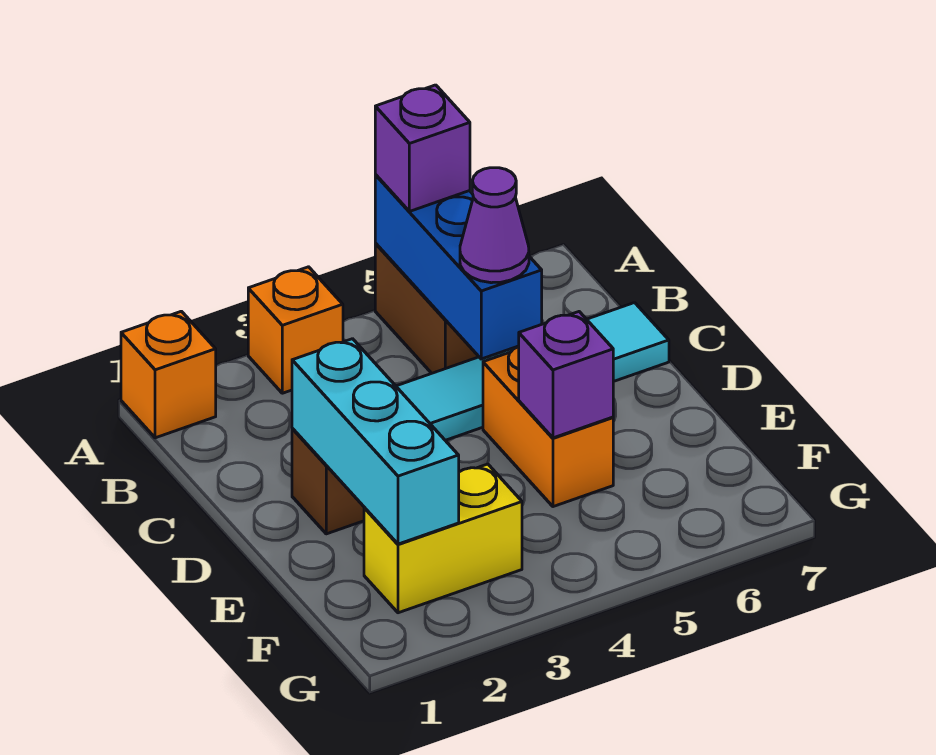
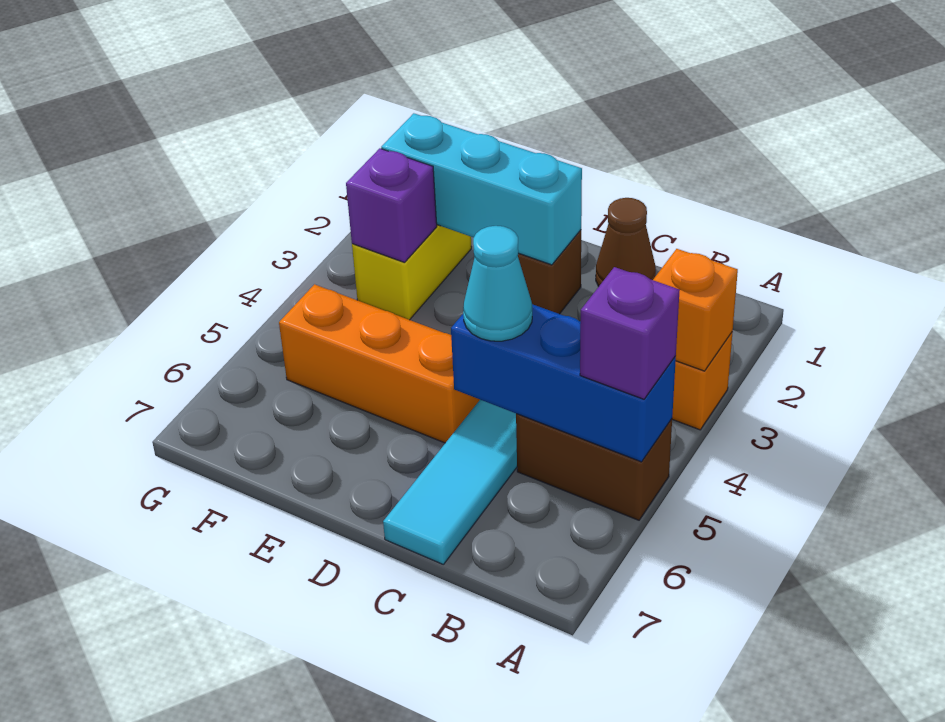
orange 1x1 brick [121,311,216,438] -> orange 1x1 brick moved to [653,249,738,371]
none -> brown 1x1 cone [596,198,656,287]
purple 1x1 cone [460,168,529,283] -> cyan 1x1 cone [463,226,532,341]
orange 1x2 brick [483,347,613,507] -> orange 1x3 brick [279,284,480,443]
purple 1x1 brick [519,312,613,438] -> purple 1x1 brick moved to [346,148,437,263]

